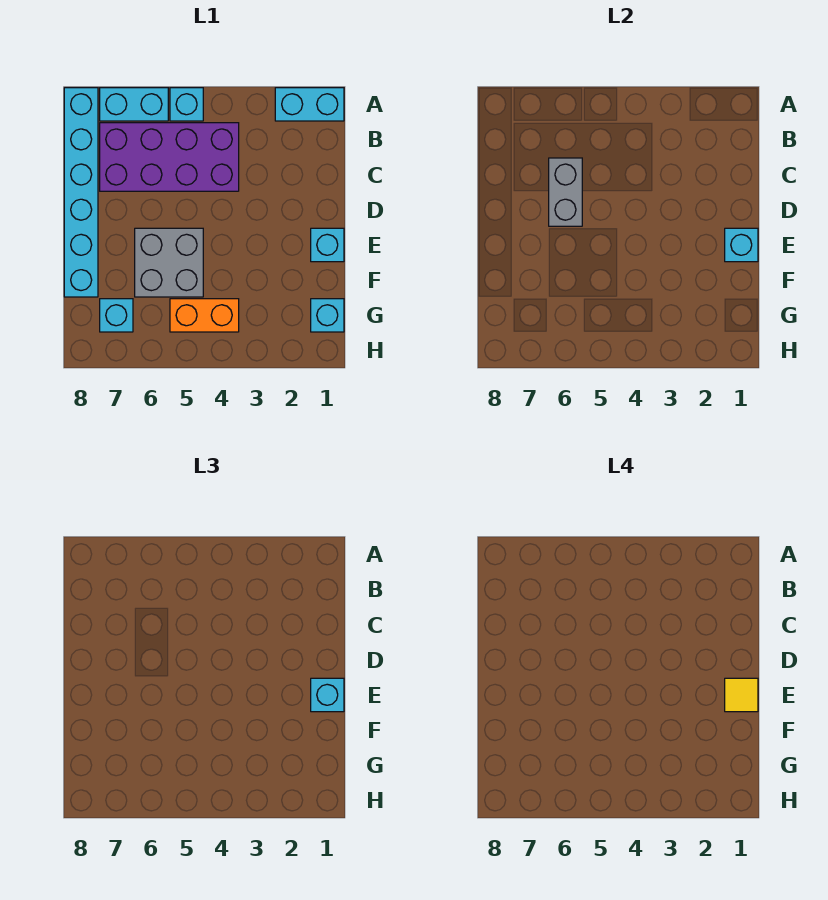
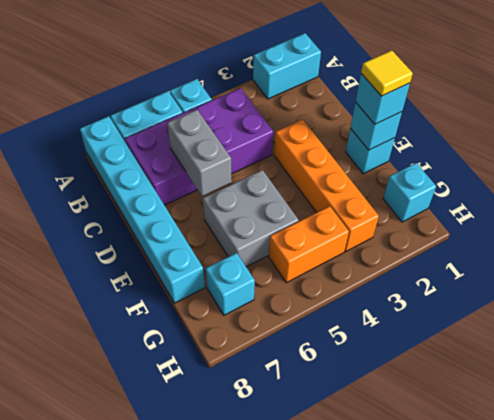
none -> orange 1x4 brick [274,119,379,251]

